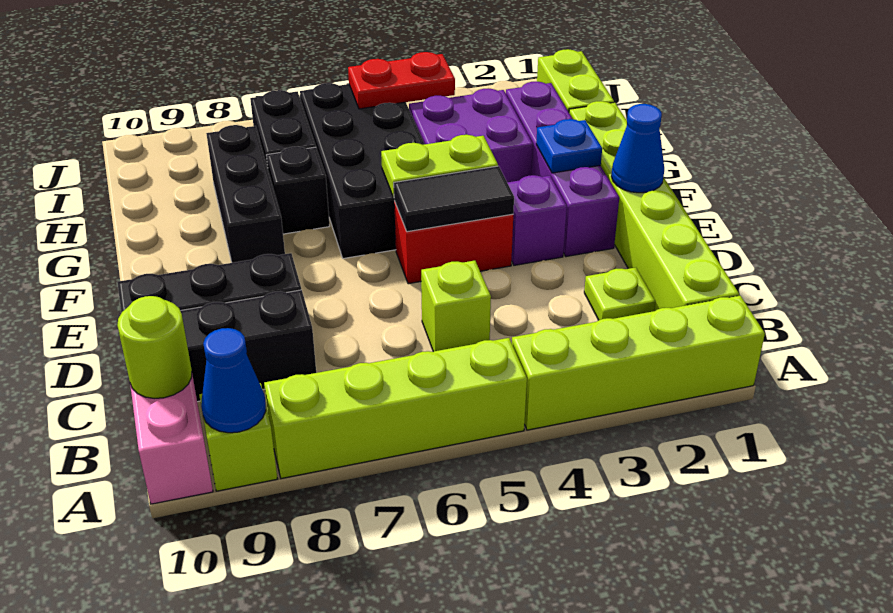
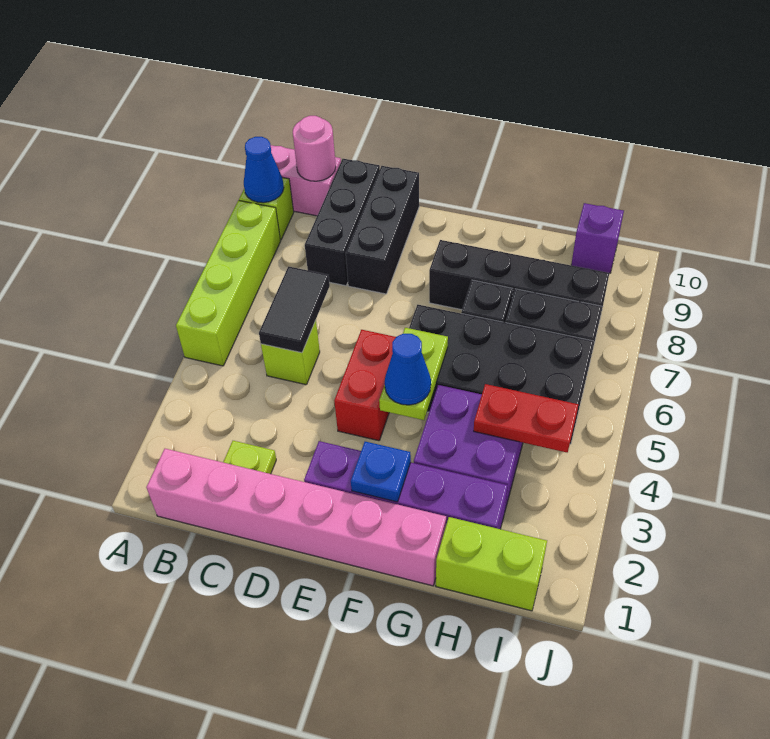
lime 1x4 brick [512,296,765,430] -> none
lime 1x6 brick [569,101,739,311] -> pink 1x6 brick [146,449,446,586]
lime 1x1 round brick [117,296,192,399] -> pink 1x1 round brick [293,116,336,181]
blue 1x1 cone [611,104,664,193] -> blue 1x1 cone moved to [385,334,431,405]
purple 1x1 brick [507,175,567,265] -> purple 1x1 brick moved to [571,203,624,273]
black 1x2 tile [394,166,514,232] -> black 1x2 tile moved to [259,267,330,353]
black 1x3 brick [206,125,285,263] -> black 1x4 brick [429,240,609,329]
red 1x2 plate [348,52,455,109] -> red 1x2 plate turned to [474,384,578,452]

